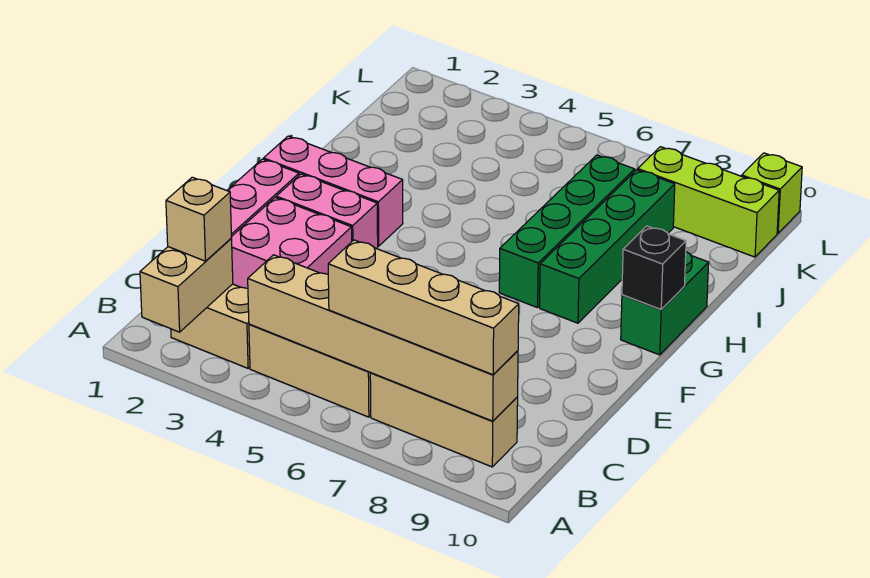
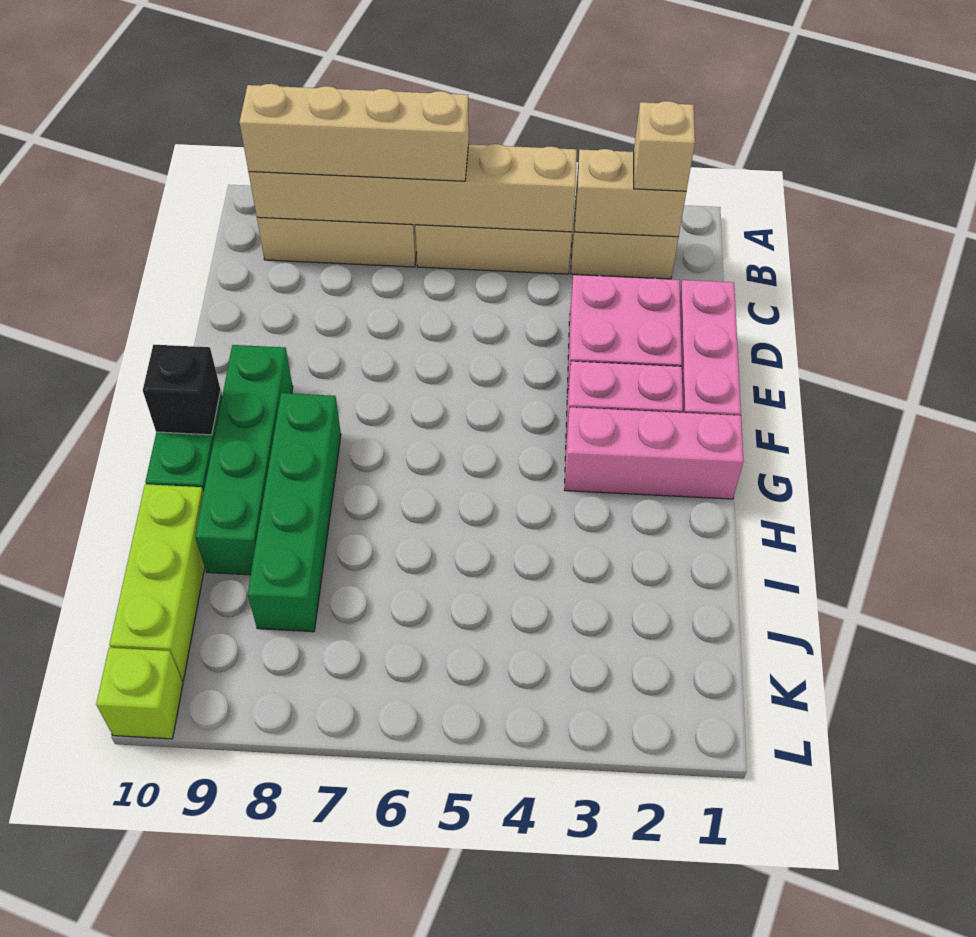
tan 1x2 brick [140,239,233,332] -> tan 1x2 brick turned to [575,149,686,237]
green 1x4 brick [499,155,635,308] -> green 1x4 brick moved to [195,345,293,575]
lime 1x3 brick [638,147,779,257] -> lime 1x3 brick turned to [109,484,205,681]

